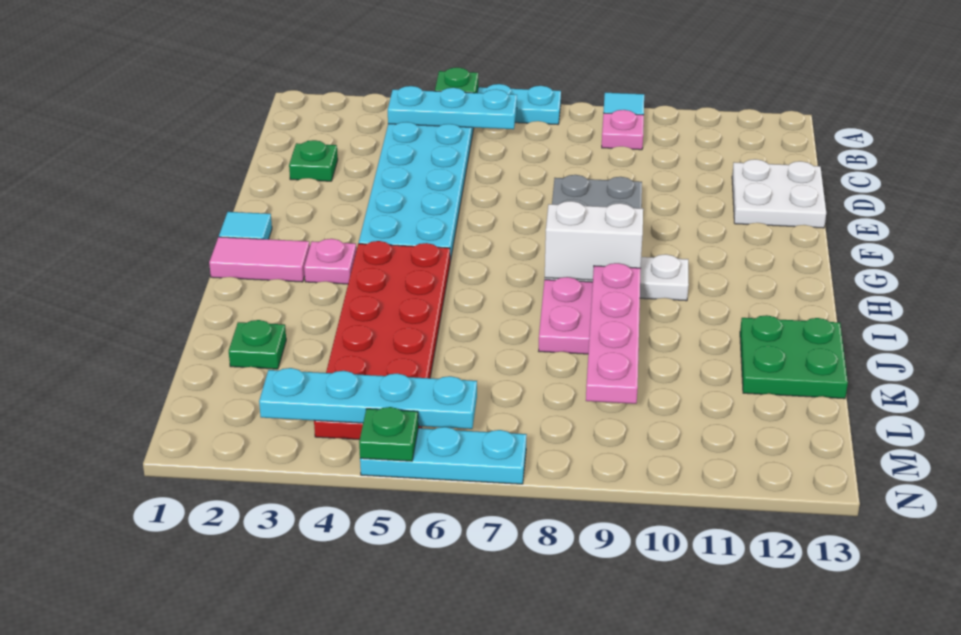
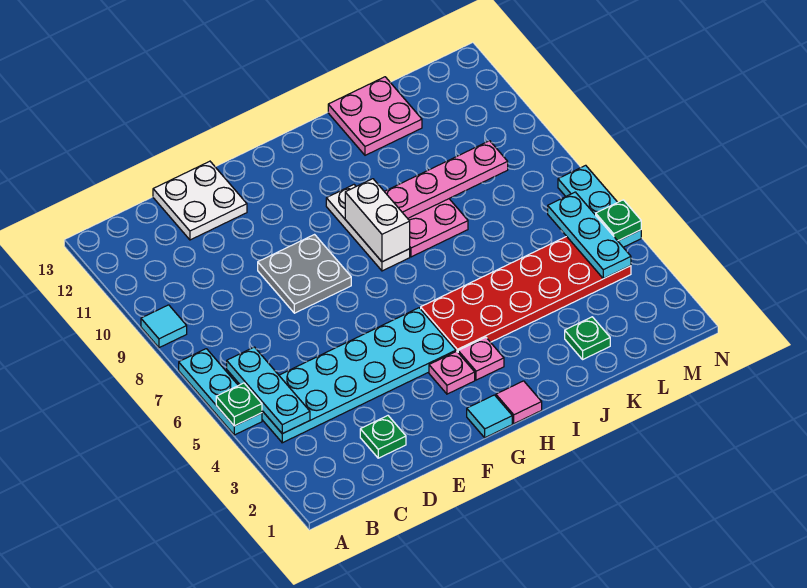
pink 1x1 plate [602,110,644,150] -> pink 1x1 plate moved to [429,351,475,394]
pink 1x2 tile [209,237,310,282] -> pink 1x1 tile [496,381,542,424]
green 2x2 plate [740,315,848,399] -> pink 2x2 plate [328,77,422,155]
cyan 1x4 plate [259,368,477,429] -> cyan 1x3 plate [548,192,631,279]

